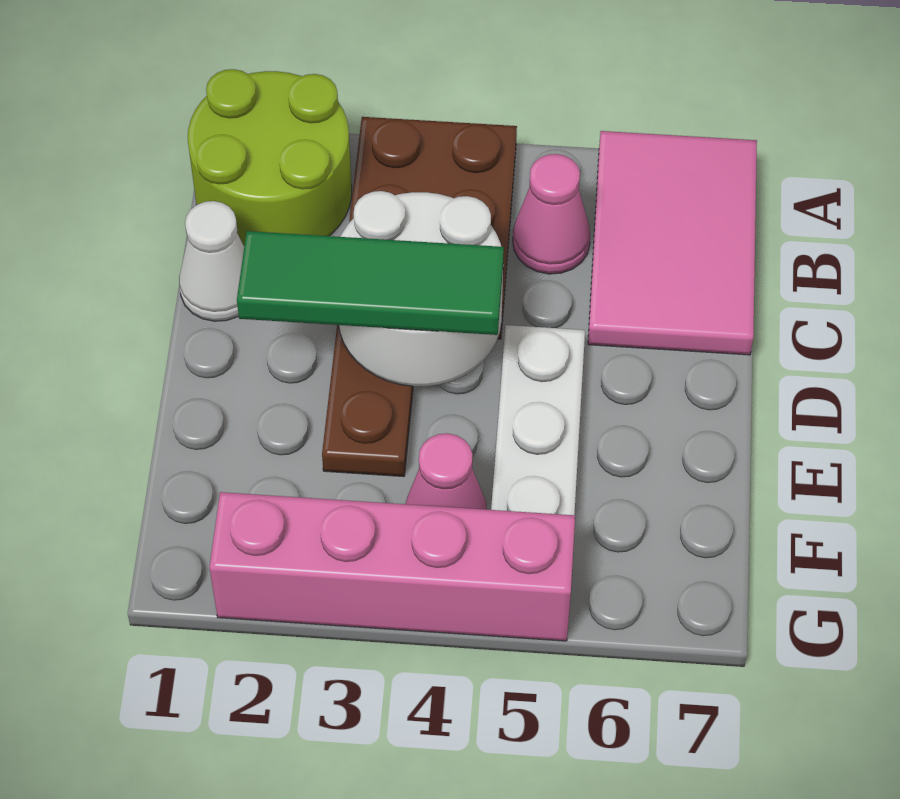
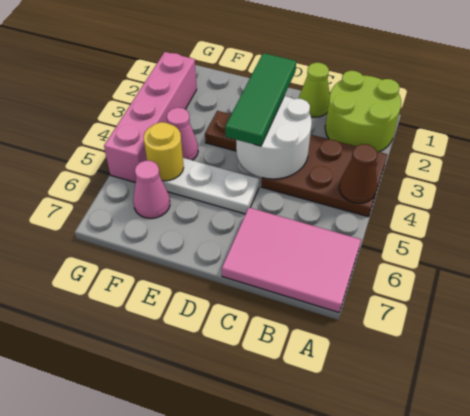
none -> brown 1x1 cone [339,144,377,203]
pink 1x1 cone [513,154,590,274] -> pink 1x1 cone moved to [133,161,170,219]
white 1x1 cone [179,201,244,321] -> lime 1x1 cone [299,63,330,117]
none -> yellow 1x1 round brick [144,122,184,181]

